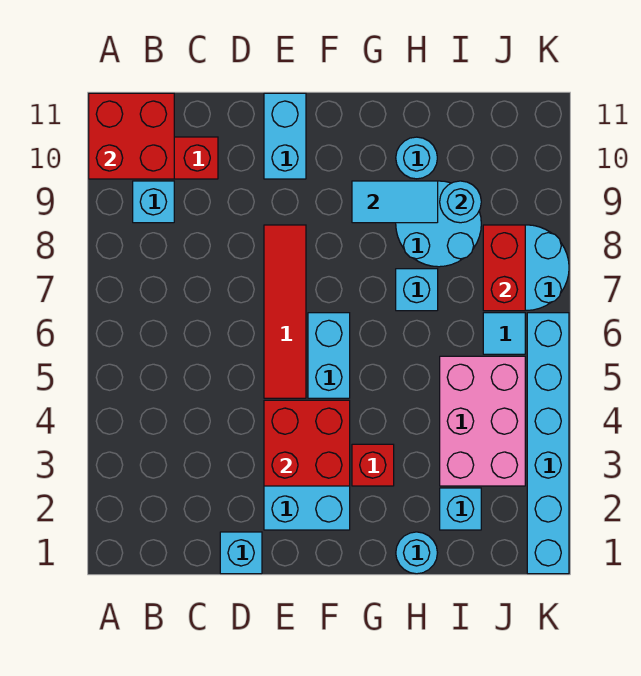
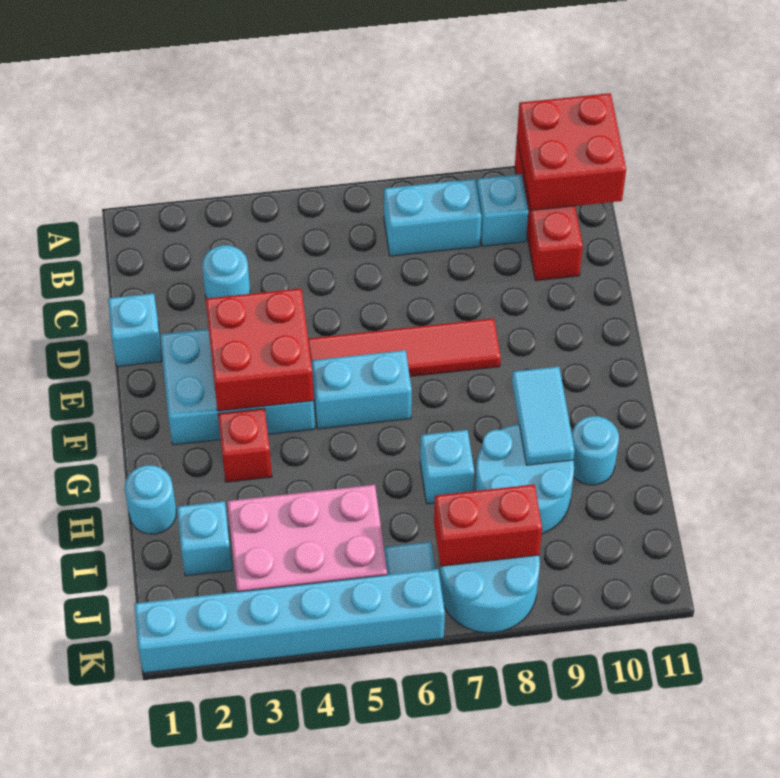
cyan 1x2 brick [264,93,306,179] -> cyan 1x2 brick moved to [384,179,481,256]
cyan 1x1 round brick [440,181,481,223] -> cyan 1x1 round brick moved to [202,245,250,298]

